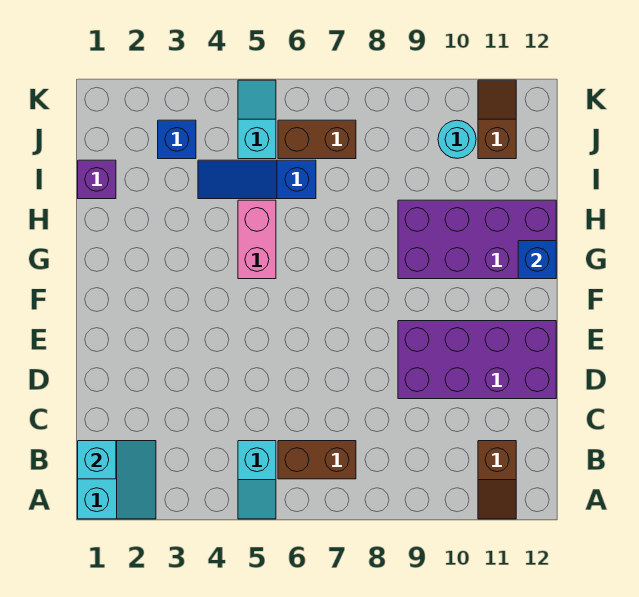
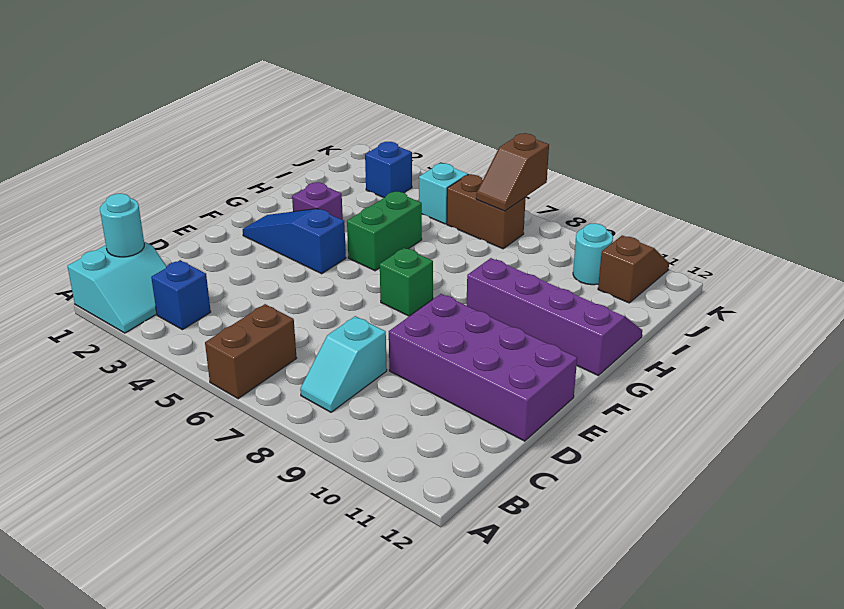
cyan 1x2 slope [238,441,276,519] -> cyan 1x2 slope moved to [300,316,387,412]
brown 1x2 slope [478,441,516,519] -> brown 1x2 slope moved to [476,133,549,211]
cyan 1x1 brick [78,441,116,479] -> cyan 1x1 round brick [100,194,144,257]
brown 1x2 brick [278,441,356,479] -> brown 1x2 brick turned to [205,304,297,399]
none -> green 1x1 brick [380,248,433,316]
pink 1x2 brick [238,200,276,279] -> green 1x2 brick [347,191,422,271]
purple 2x4 brick [398,200,556,279] -> purple 2x4 slope [467,258,642,375]
blue 1x1 brick [518,241,556,279] -> blue 1x1 brick moved to [151,260,211,330]
purple 1x1 brick [78,160,116,199] -> purple 1x1 brick moved to [292,182,343,220]
blue 1x3 slope [198,160,316,199] -> blue 1x3 slope moved to [243,209,346,274]

